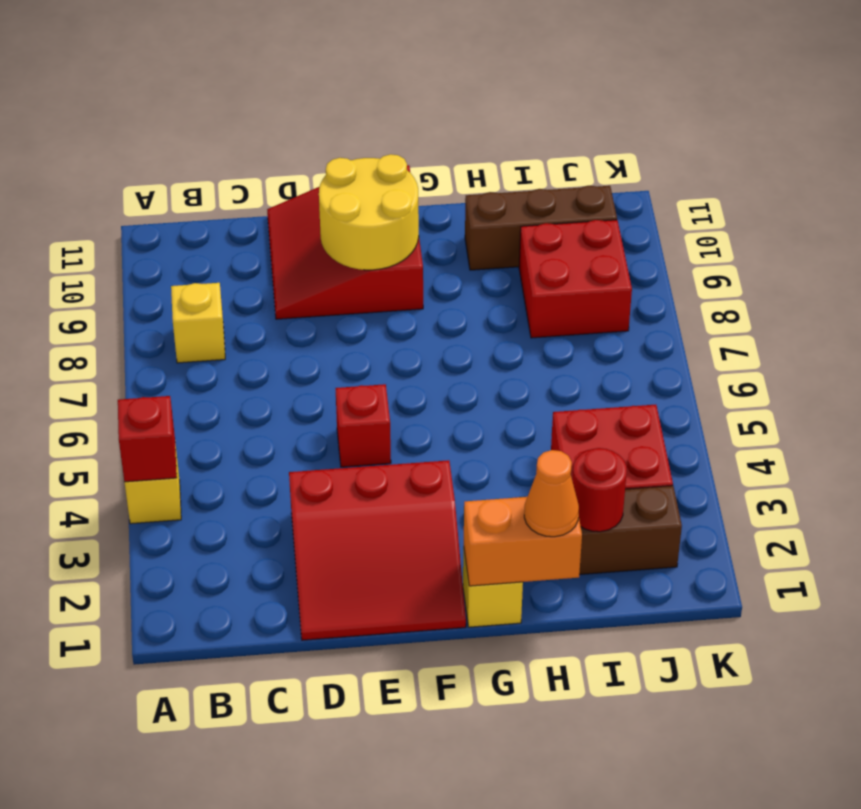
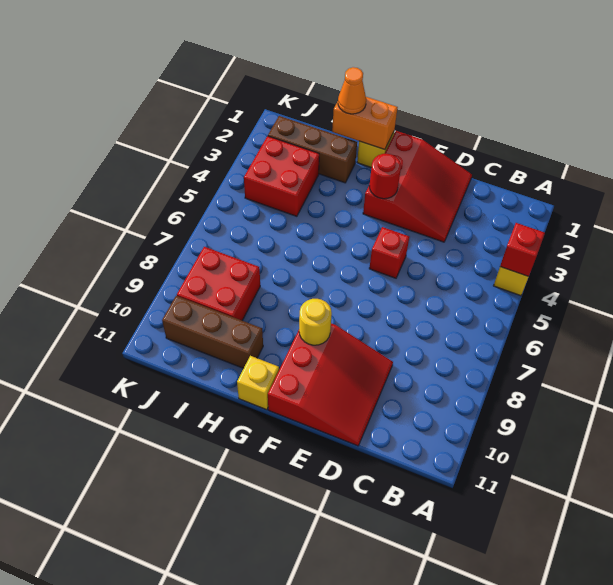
yellow 1x1 brick [171,283,225,363] -> yellow 1x1 brick moved to [237,356,279,410]
red 3x3 slope [289,460,466,640] -> red 3x3 slope turned to [363,131,472,242]
yellow 2x2 round brick [319,154,419,270] -> yellow 1x1 round brick [299,299,332,345]
red 1x1 round brick [573,448,627,532] -> red 1x1 round brick moved to [369,153,401,199]

